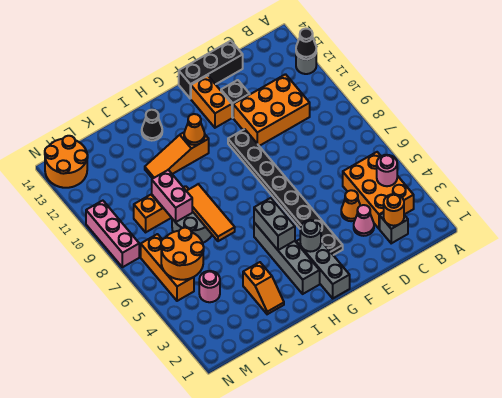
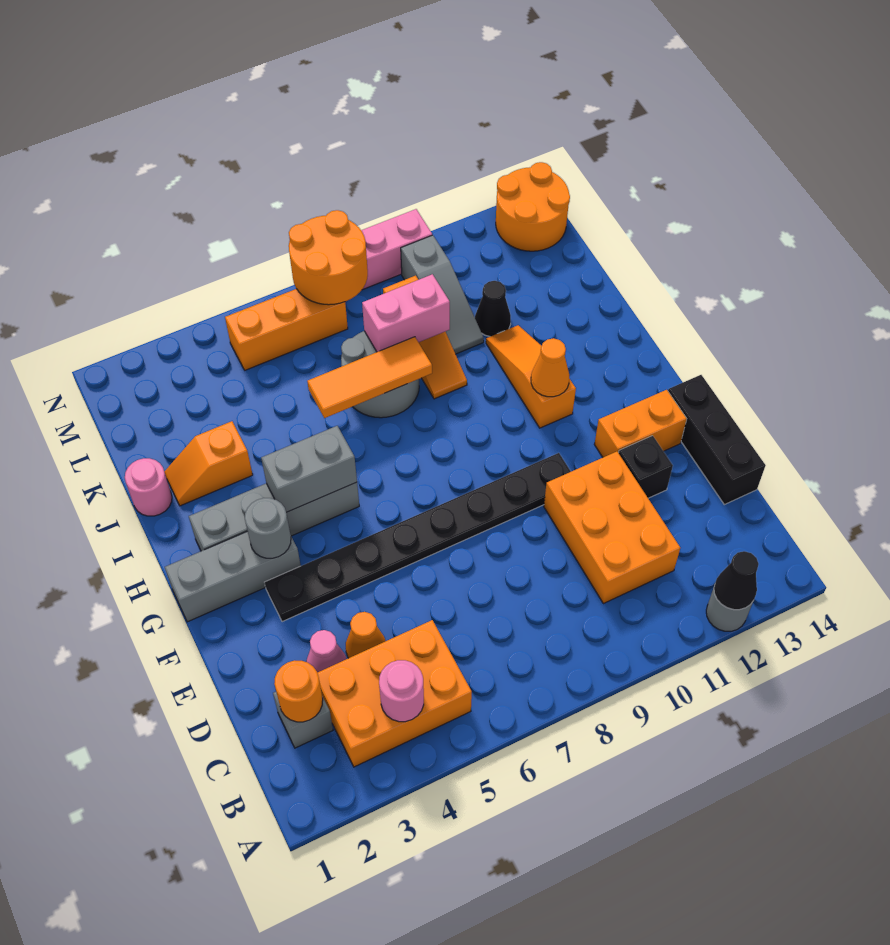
black 1x1 cone [142,110,162,141] -> black 1x1 cone moved to [475,281,511,337]
none -> grey 1x3 slope [401,235,484,354]
pink 1x1 round brick [199,271,220,302] -> pink 1x1 round brick moved to [125,458,172,516]
orange 2x2 round brick [161,228,204,280] -> orange 2x2 round brick moved to [289,210,368,305]

